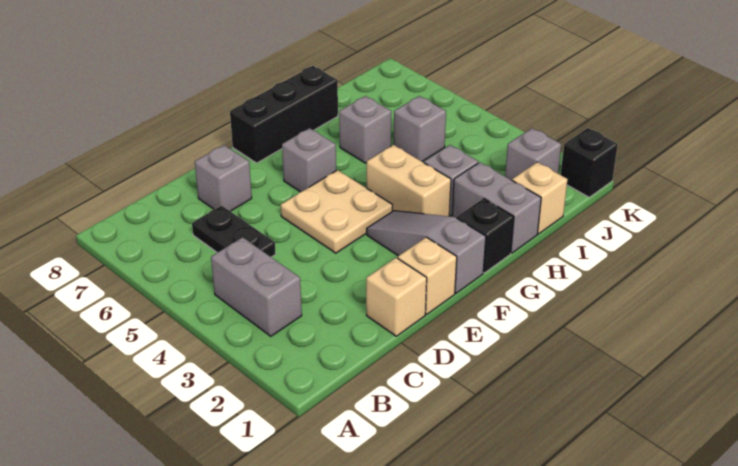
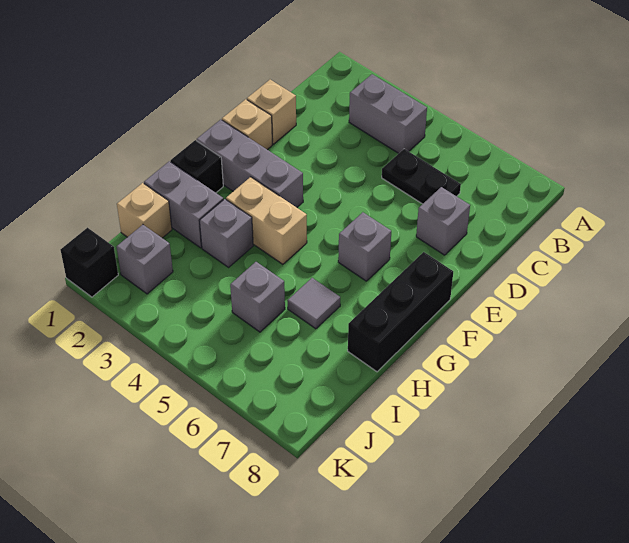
tan 2x2 plate [281,170,393,253] -> none
grey 1x3 slope [367,211,486,293] -> grey 1x3 brick [197,119,303,207]
grey 1x1 brick [339,96,391,163] -> grey 1x1 tile [287,278,340,329]

